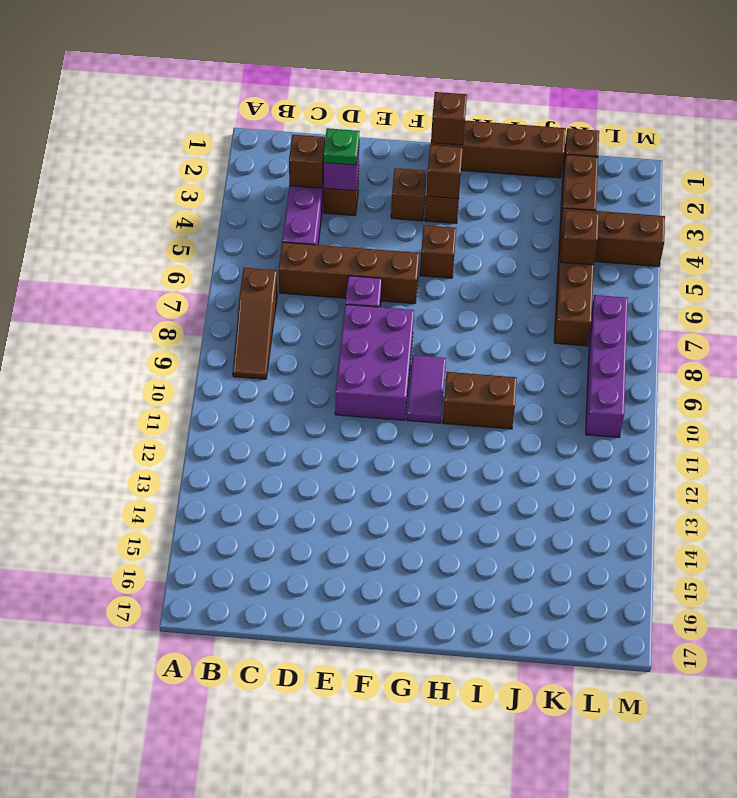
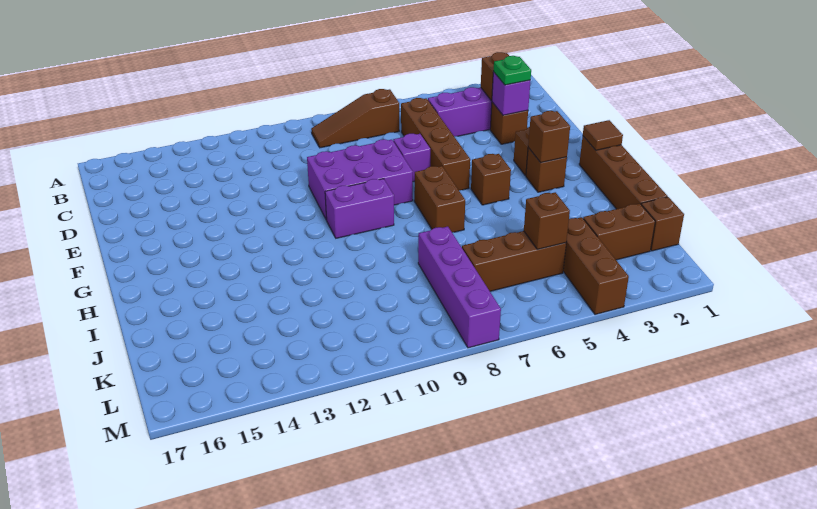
brown 1x1 brick [431,92,467,145] -> brown 1x1 tile [583,120,623,150]
purple 1x2 tile [407,355,446,423] -> purple 1x2 brick [325,179,394,238]
brown 1x2 brick [442,372,517,429] -> brown 1x2 brick moved to [414,166,465,233]
purple 1x4 brick [586,295,628,438] -> purple 1x4 brick turned to [418,227,501,348]

